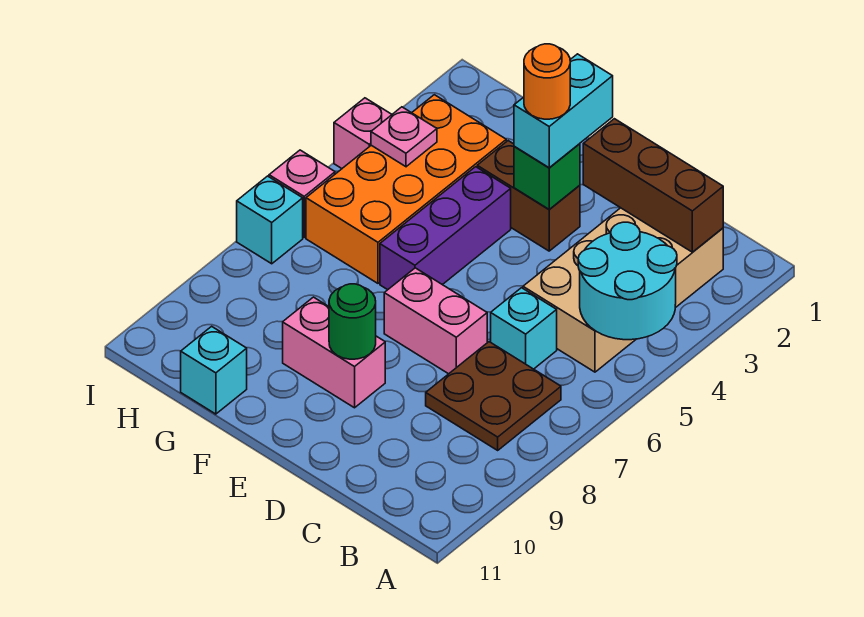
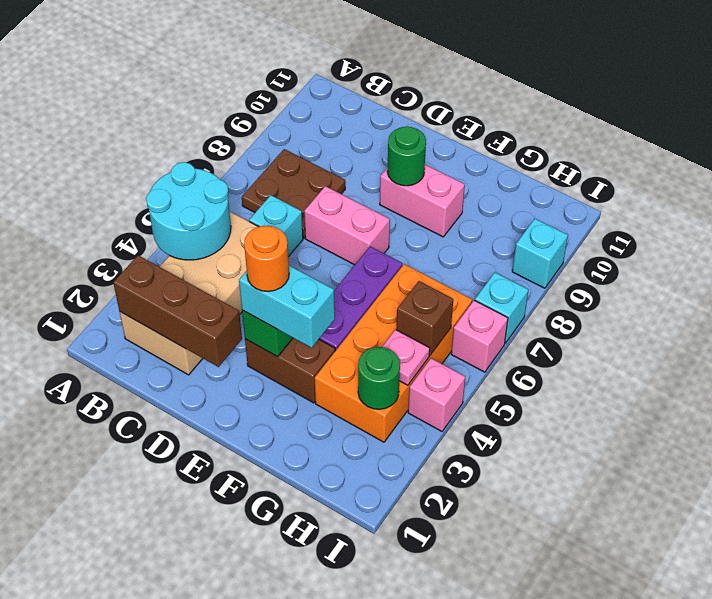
cyan 1x2 brick [514,54,613,168] -> cyan 1x2 brick turned to [239,266,335,348]
cyan 1x1 brick [181,326,247,414] -> cyan 1x1 brick moved to [512,219,568,288]
none -> green 1x1 round brick [358,347,400,409]
none -> brown 1x1 brick [396,281,453,355]

